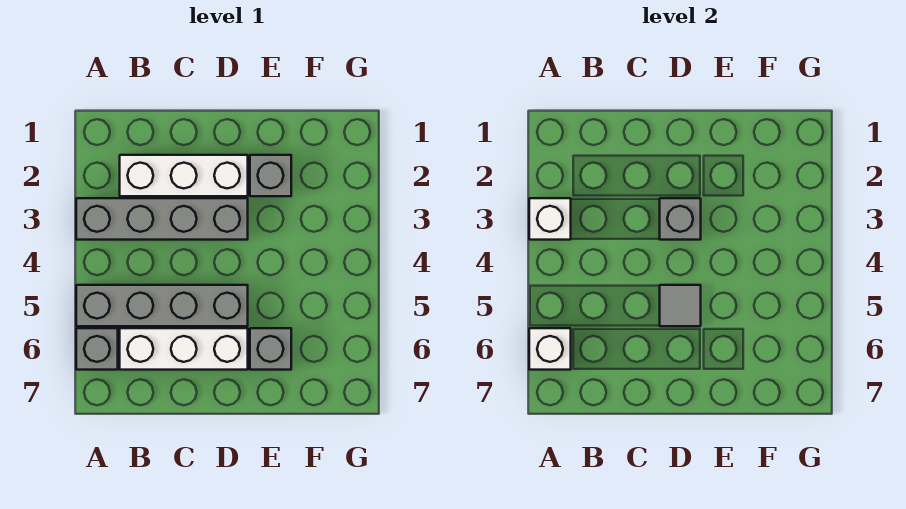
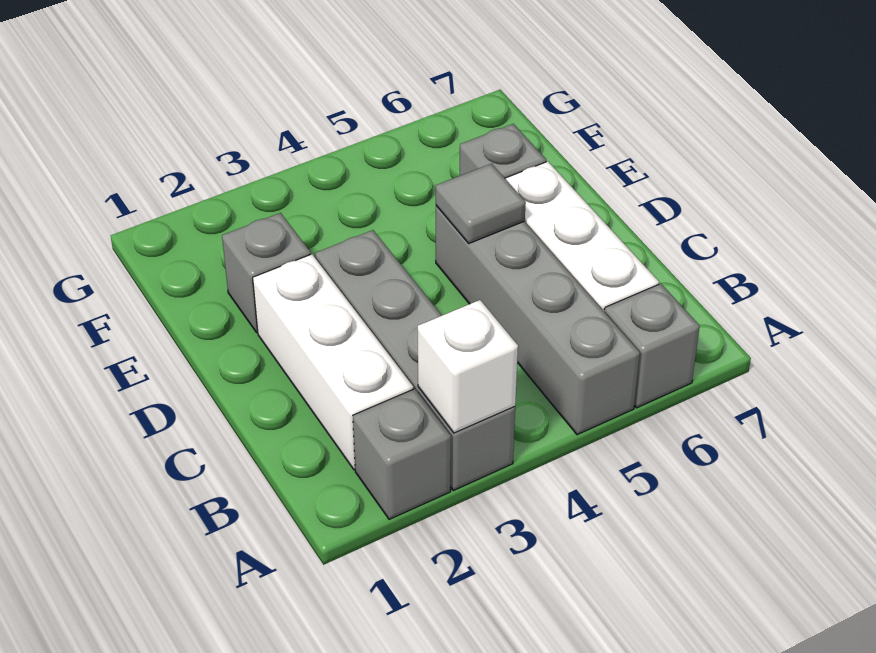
white 1x1 brick [529,328,571,370] -> none
grey 1x1 brick [660,198,701,240] -> grey 1x1 brick moved to [353,389,451,519]

